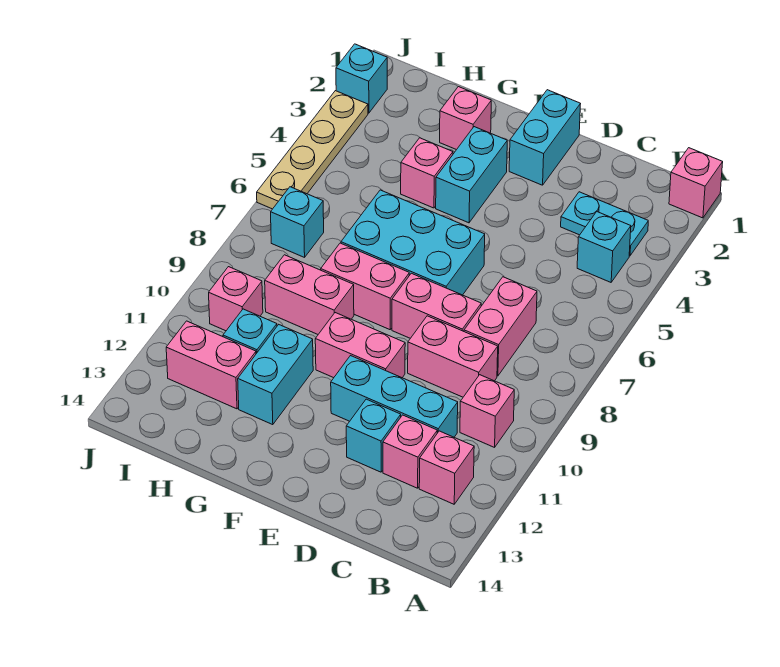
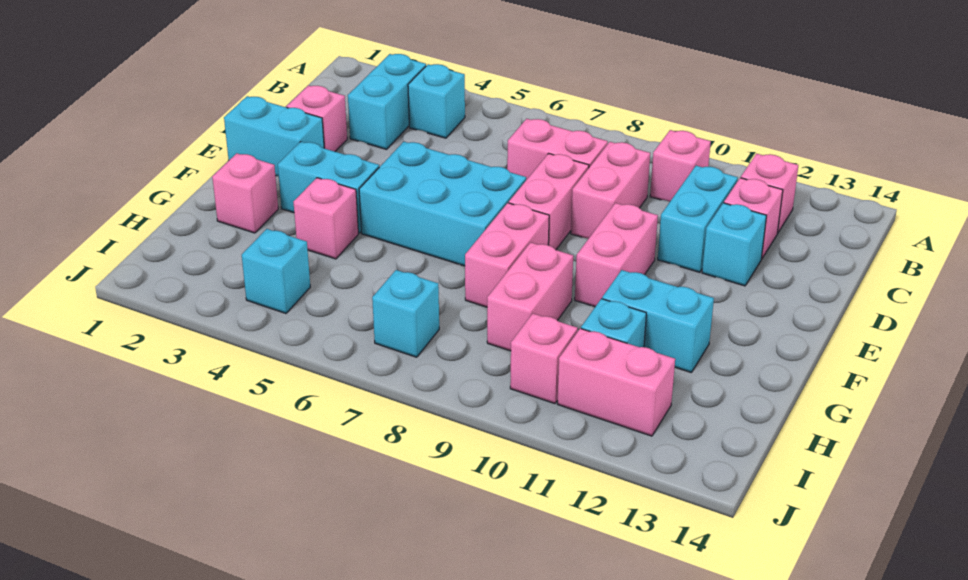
pink 1x1 brick [669,148,723,218] -> pink 1x1 brick moved to [286,85,347,151]
cyan 1x2 plate [561,192,648,256] -> cyan 1x2 brick [348,54,426,149]
cyan 1x3 brick [331,356,458,437] -> cyan 1x2 brick [658,166,738,272]
cyan 2x3 brick [341,190,485,295] -> cyan 2x3 brick turned to [359,142,526,266]
pink 1x2 brick [166,321,256,409] -> pink 1x2 brick turned to [558,328,675,436]
cyan 1x1 brick [336,44,387,113] -> cyan 1x1 brick moved to [242,229,310,313]
tan 1x4 plate [257,91,368,209] -> none

